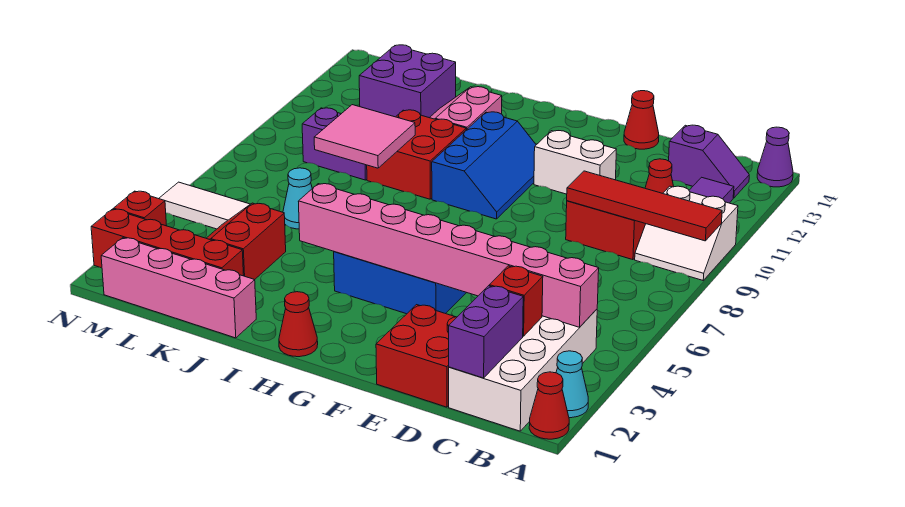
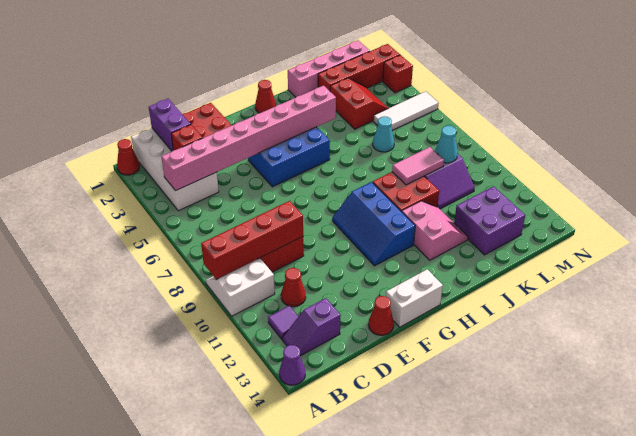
cyan 1x1 cone [556,351,588,418] -> cyan 1x1 cone moved to [435,126,458,163]
red 1x4 tile [567,171,722,241] -> red 1x4 brick [201,201,303,279]
white 1x2 brick [534,131,617,194] -> white 1x2 brick moved to [386,269,443,327]
pink 2x2 tile [314,105,415,168] -> pink 1x2 tile [392,147,444,185]

